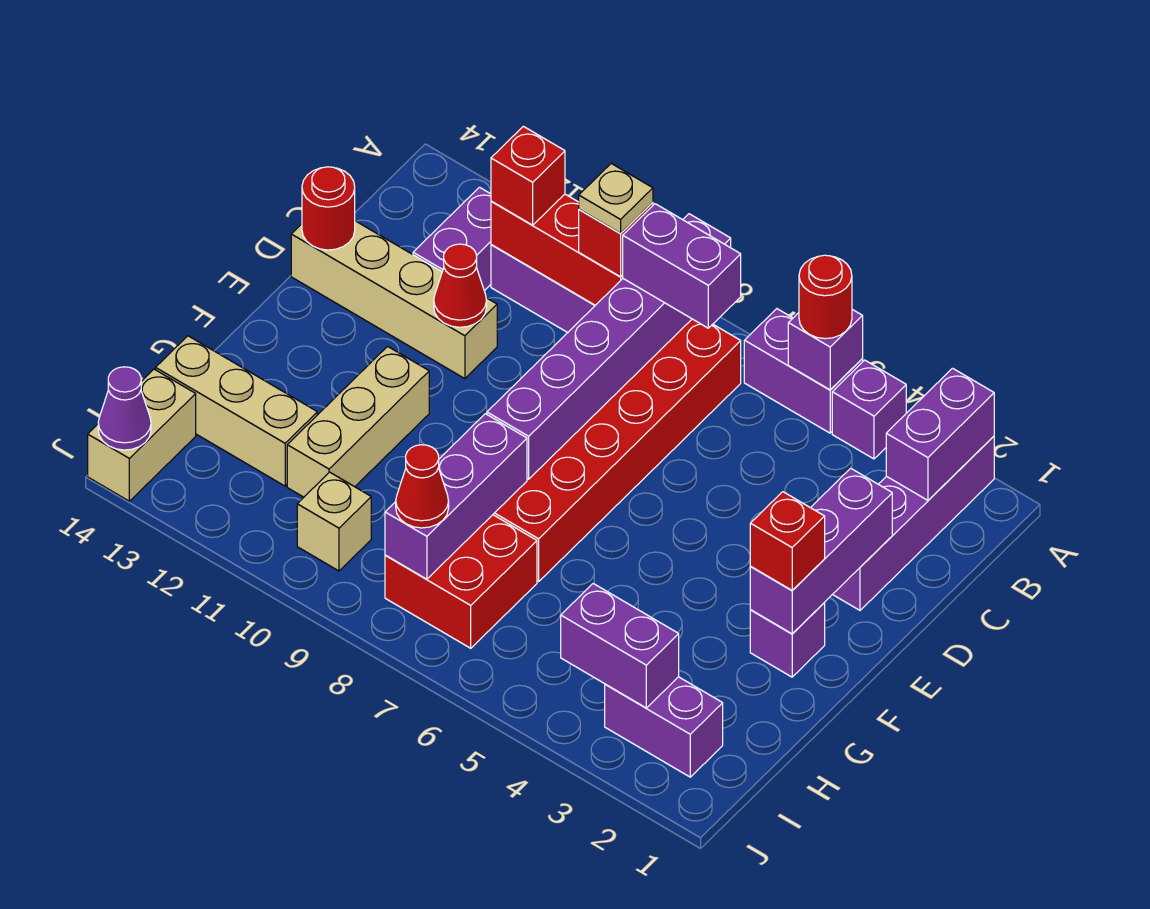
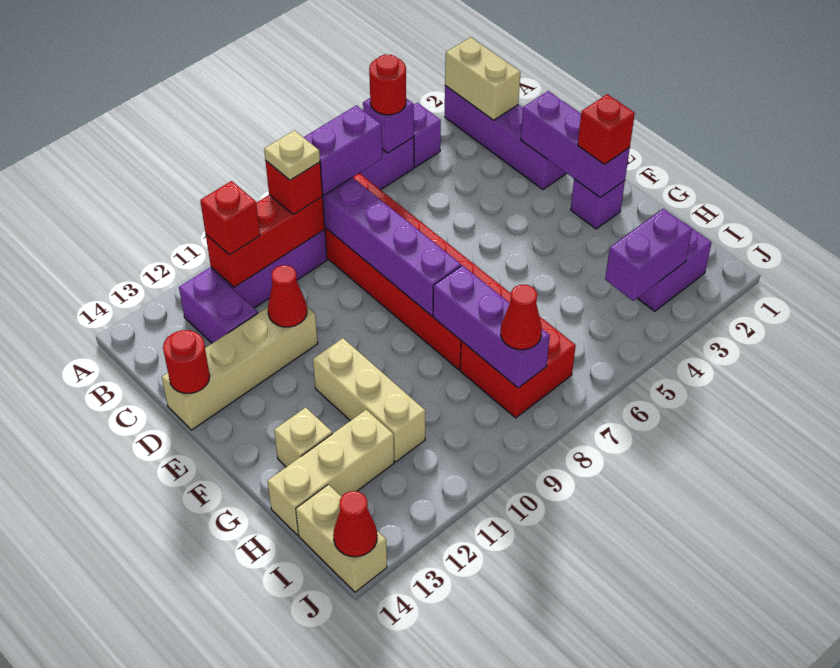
purple 1x2 brick [886,368,994,500] -> tan 1x2 brick [445,37,520,120]
tan 1x1 brick [297,472,371,571] -> tan 1x1 brick moved to [274,407,332,467]
purple 1x1 cone [98,367,151,450] -> red 1x1 cone [333,491,377,557]

